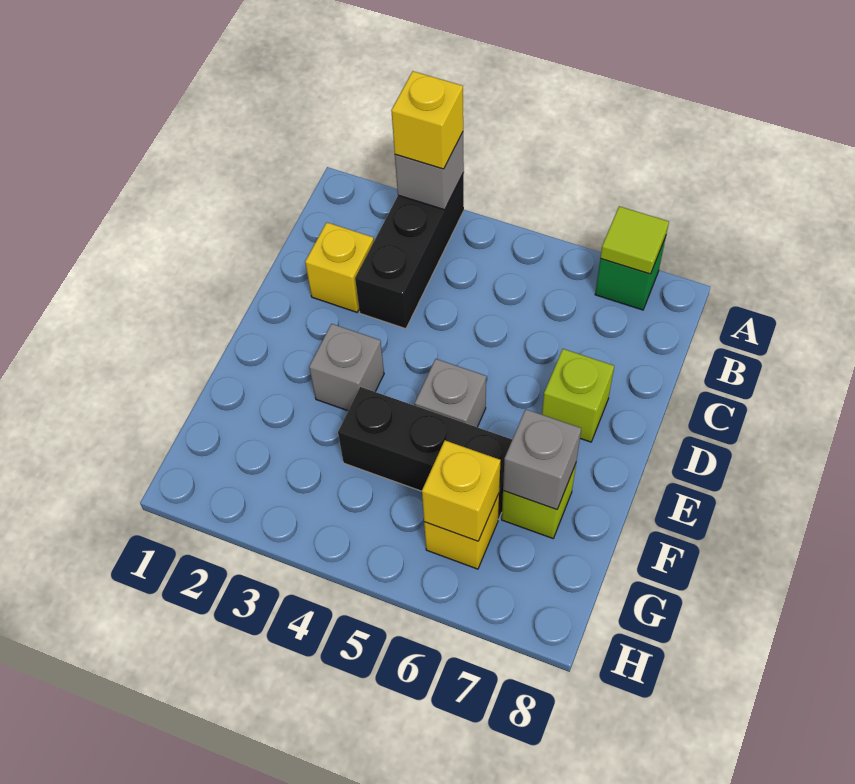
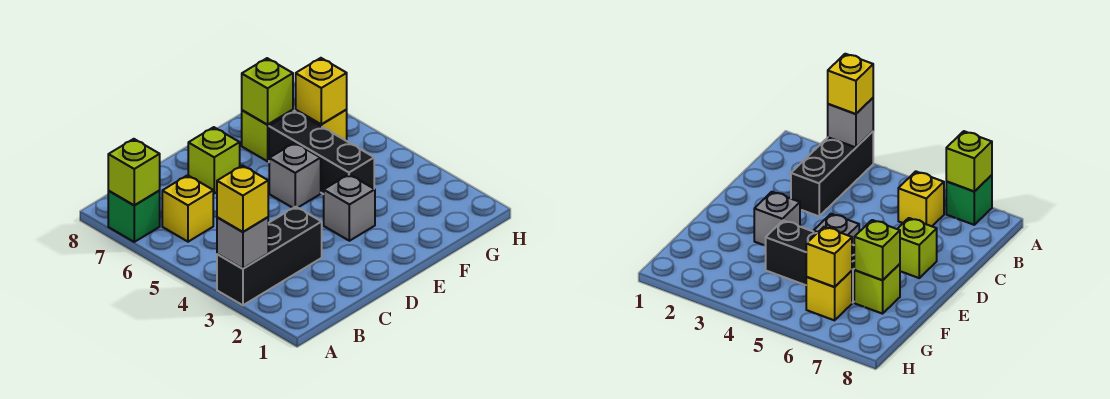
lime 1x1 tile [601,206,669,274] -> lime 1x1 brick [108,139,160,205]
yellow 1x1 brick [305,223,374,312] -> yellow 1x1 brick moved to [162,175,213,242]
grey 1x1 brick [503,409,581,510] -> lime 1x1 brick [242,58,293,125]

